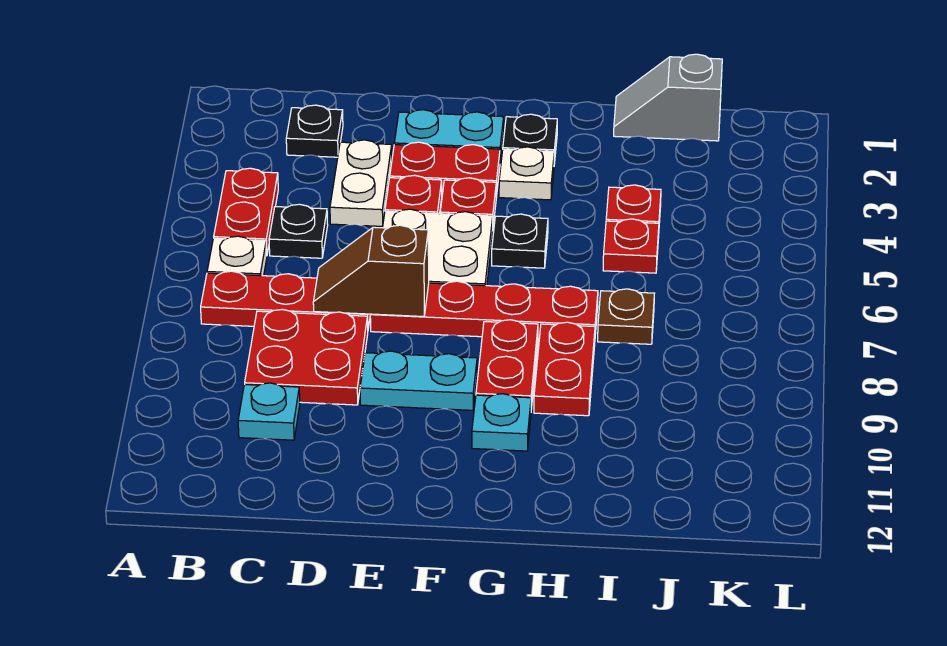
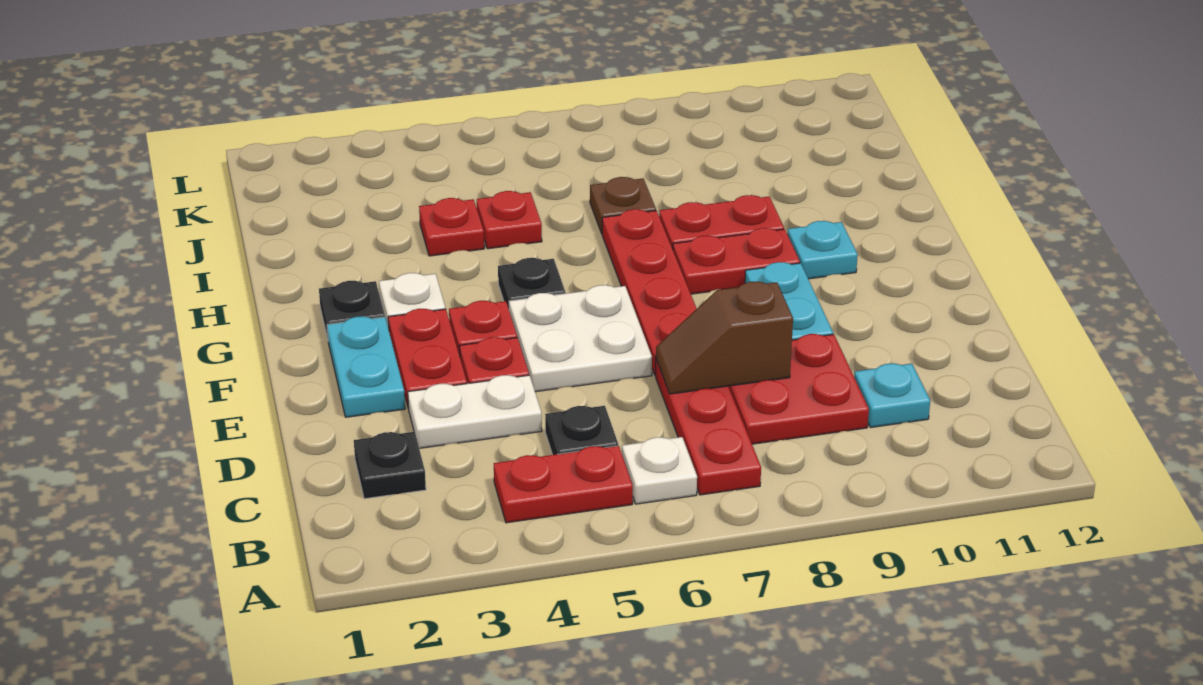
brown 1x2 slope [313,225,429,317] -> brown 1x2 slope turned to [656,281,793,394]
grey 1x2 slope [614,54,722,141] -> none

